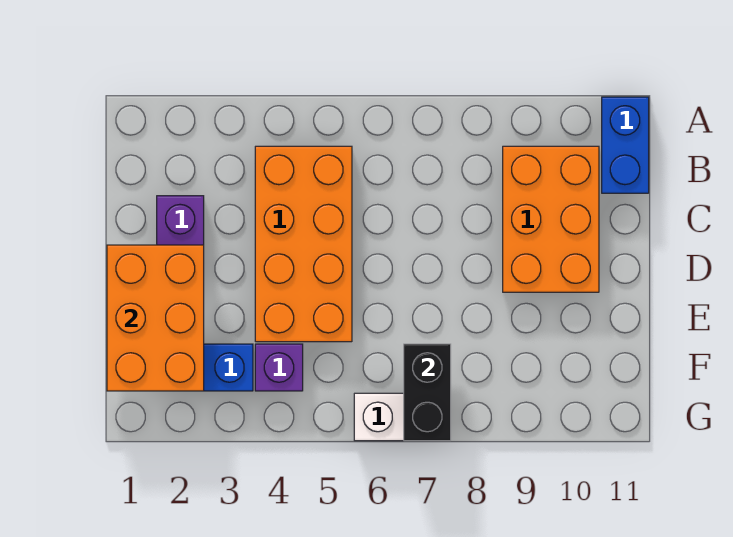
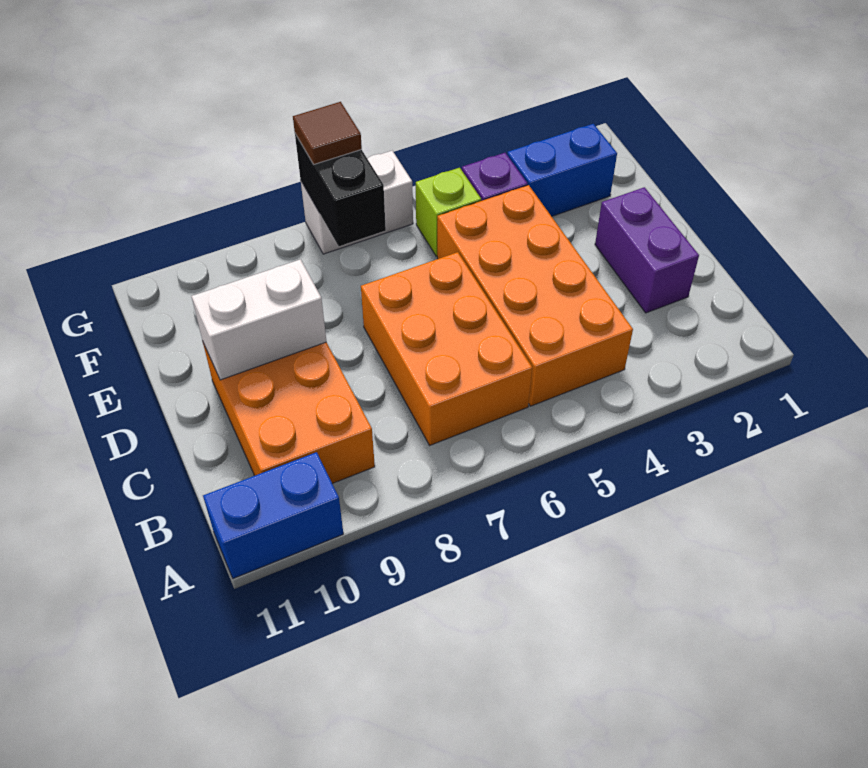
blue 1x2 brick [602,97,649,193] -> blue 1x2 brick turned to [203,452,343,578]
orange 2x3 brick [107,245,204,391] -> orange 2x3 brick moved to [361,252,532,445]
none -> white 1x2 brick [191,259,327,380]
none -> lime 1x1 brick [416,168,481,256]
none -> brown 1x1 tile [293,102,362,165]

